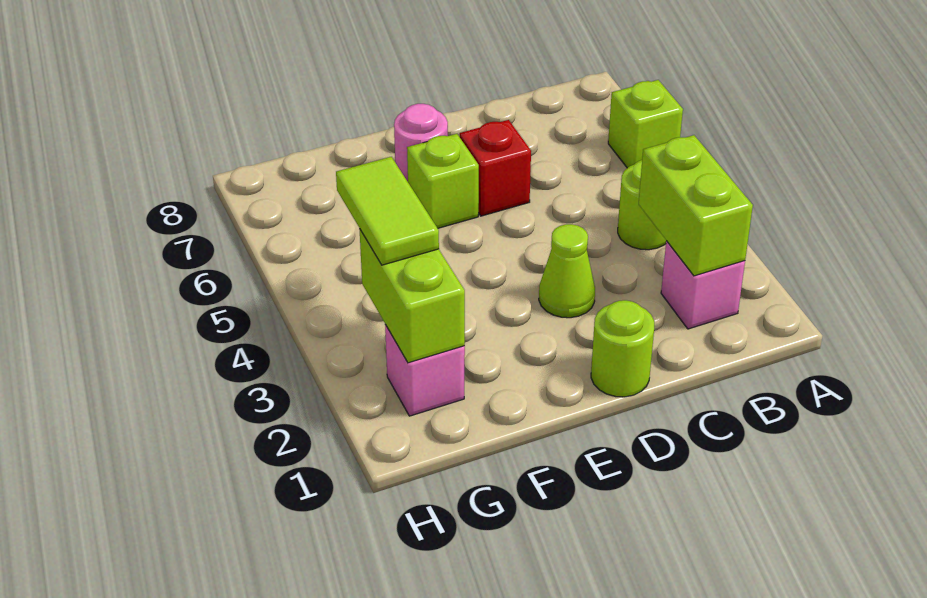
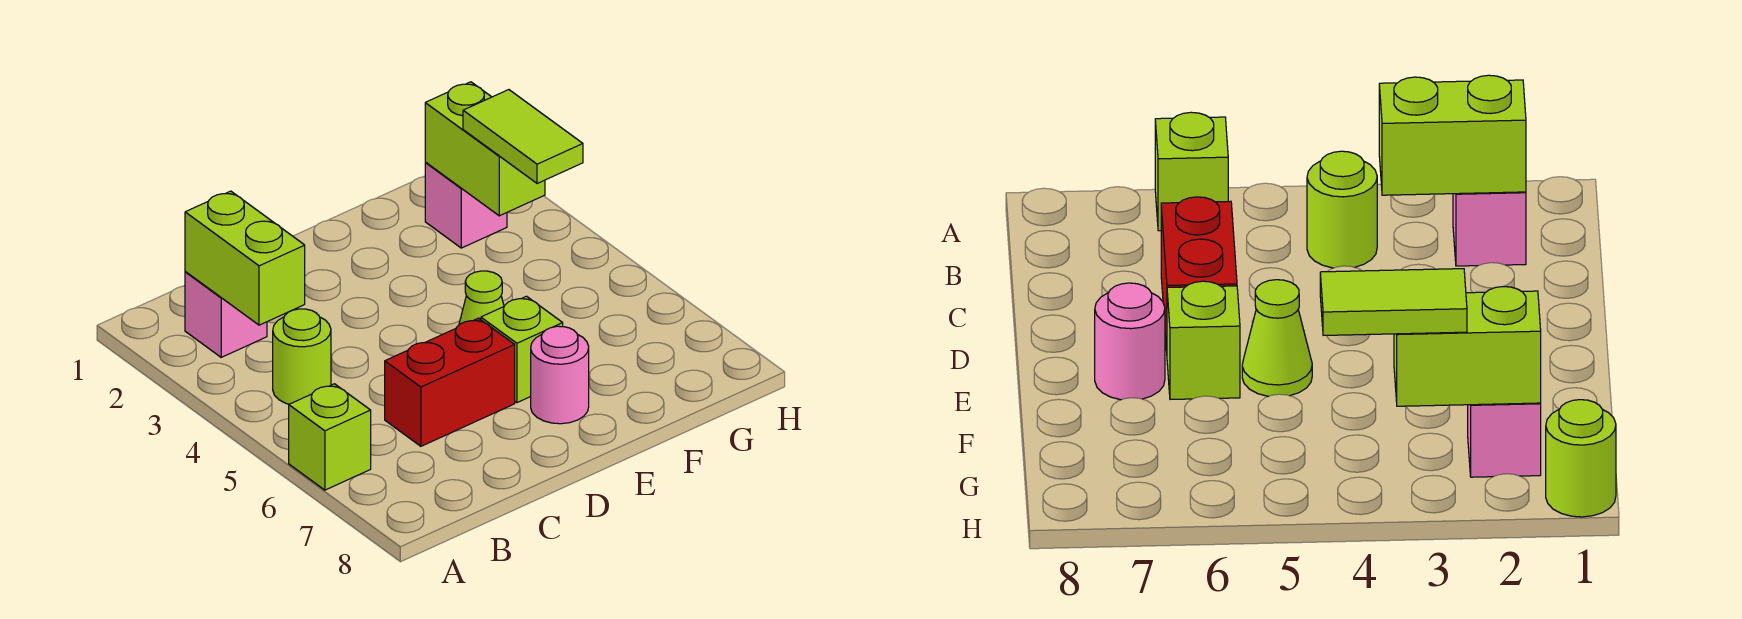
lime 1x1 round brick [591,300,654,397] -> lime 1x1 round brick moved to [1546,400,1616,517]
lime 1x1 cone [539,224,595,318] -> lime 1x1 cone moved to [459,271,504,325]
red 1x1 brick [460,120,531,216] -> red 1x2 brick [385,318,515,446]

